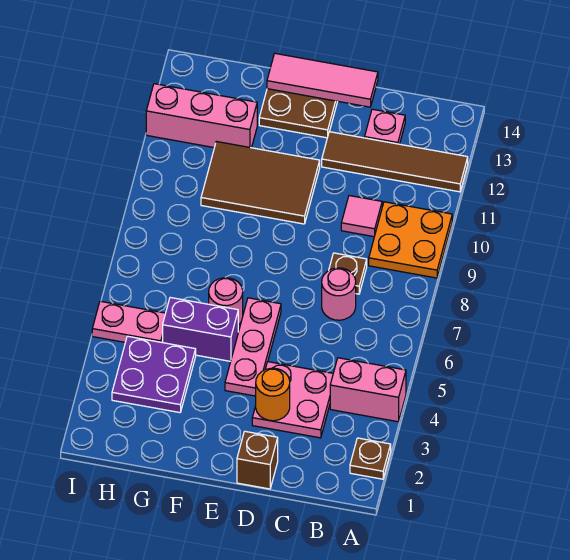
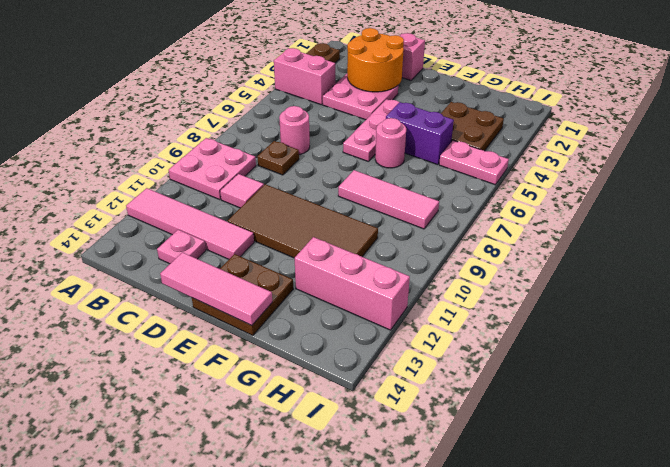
orange 2x2 plate [369,202,452,278] -> pink 2x2 plate [169,138,256,200]
brown 1x4 tile [322,132,468,192] -> pink 1x4 tile [126,188,254,259]
brown 1x1 brick [237,431,278,489] -> pink 1x1 brick [400,33,425,80]
orange 1x1 round brick [256,368,290,421] -> orange 2x2 round brick [347,28,404,92]
brown 2x3 tile [201,141,320,224] -> brown 2x4 tile [228,184,378,258]
none -> pink 1x3 tile [338,170,439,229]
purple 2x2 plate [112,336,196,413] -> brown 2x2 plate [441,102,504,151]

